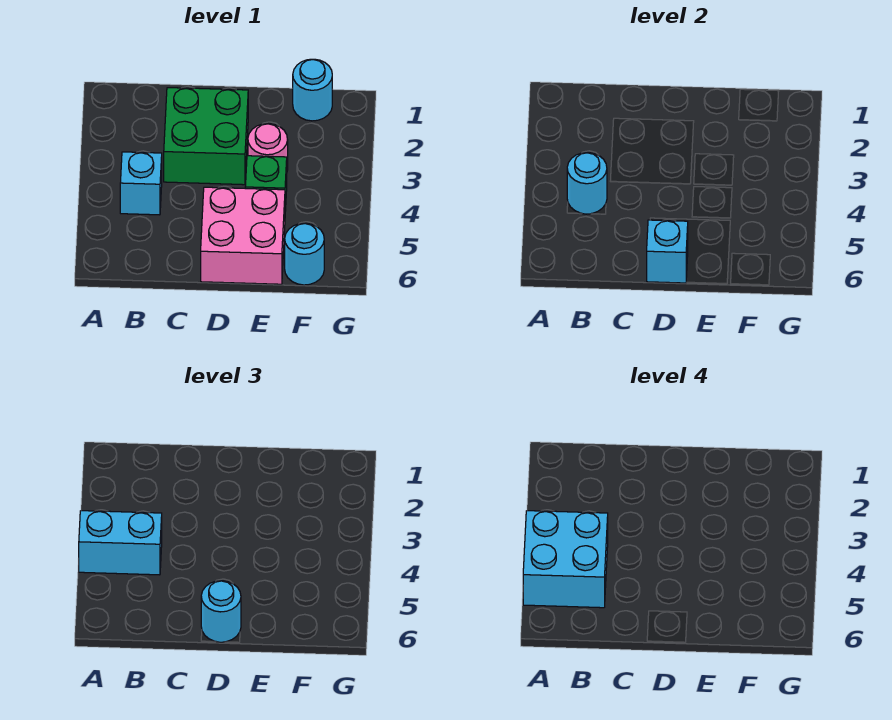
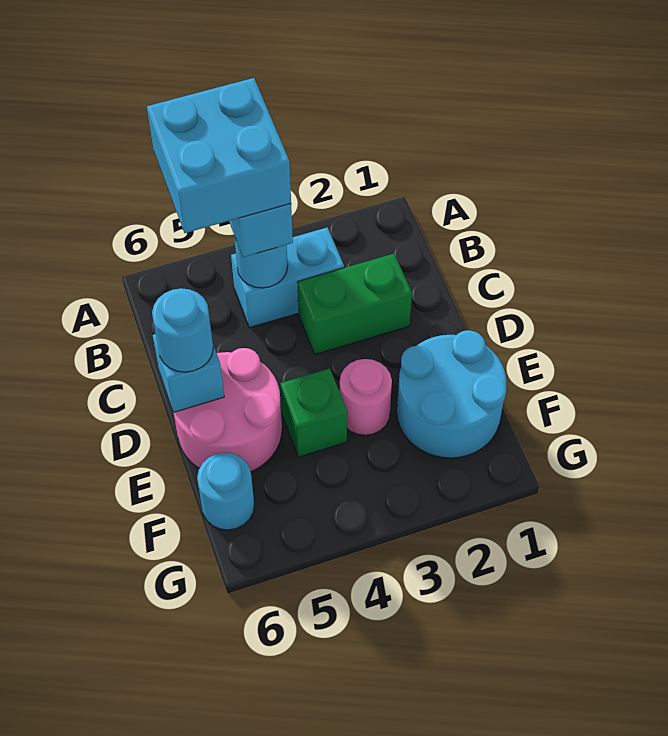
cyan 1x1 brick [120,152,162,215] -> cyan 1x2 brick [231,227,344,328]
green 2x2 brick [164,88,248,185] -> green 1x2 brick [297,254,412,355]
pink 2x2 brick [201,187,285,284] -> pink 2x2 round brick [174,348,282,471]
cyan 1x1 round brick [293,59,332,121] -> cyan 2x2 round brick [397,330,506,458]

